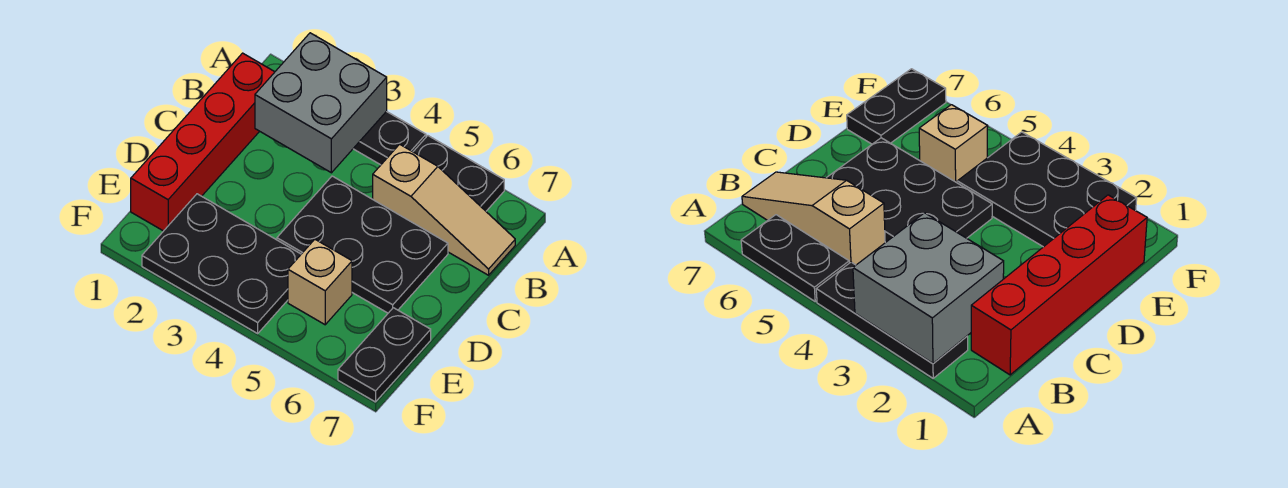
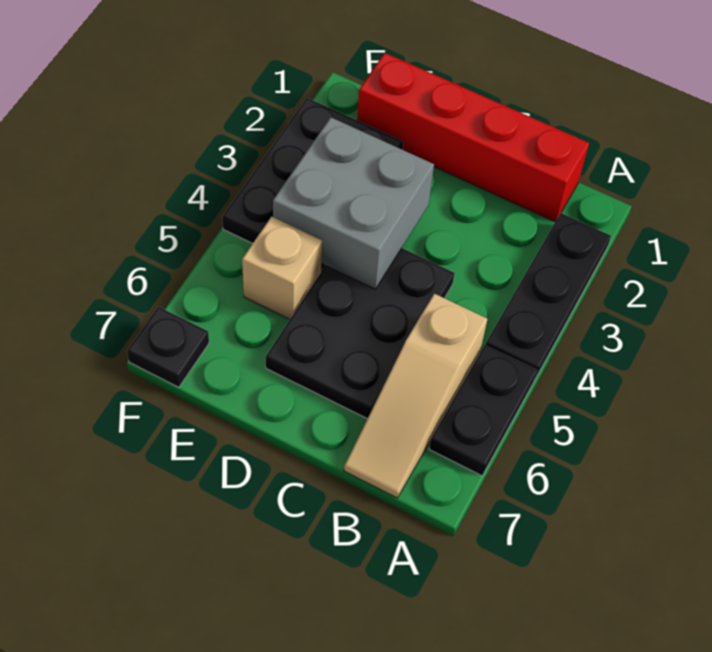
grey 2x2 brick [255,33,387,173] -> grey 2x2 brick moved to [273,117,434,289]
black 1x2 plate [338,308,431,402] -> black 1x1 plate [127,307,209,387]

